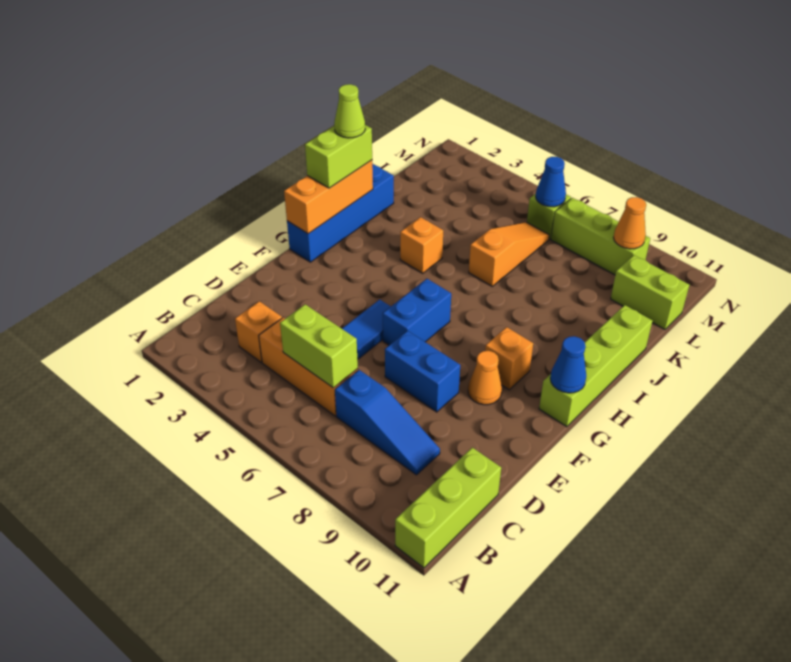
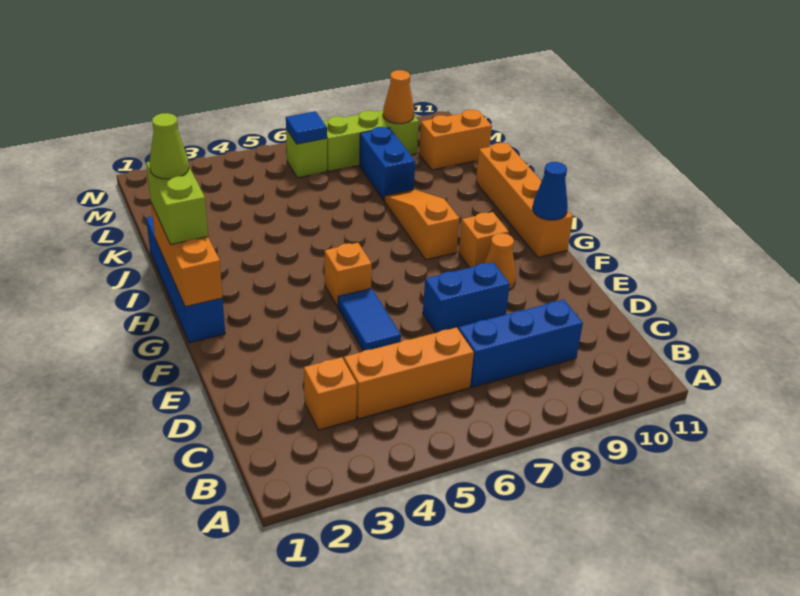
lime 1x3 brick [395,448,501,568] -> none
lime 1x2 brick [280,304,358,388] -> none
blue 1x3 slope [335,370,440,475] -> blue 1x3 brick [458,300,583,387]
blue 1x2 brick [383,279,451,345] -> blue 1x2 brick moved to [360,127,415,201]
lime 1x4 brick [539,305,652,427] -> orange 1x4 brick [476,143,573,257]
orange 1x1 brick [400,217,443,273] -> orange 1x1 brick moved to [325,243,372,306]
orange 1x3 slope [469,222,549,286] -> orange 1x3 slope moved to [385,189,460,260]
lime 1x2 brick [611,255,689,329] -> orange 1x2 brick [419,110,492,170]
blue 1x1 cone [536,157,566,207] -> blue 1x1 tile [286,111,327,144]

